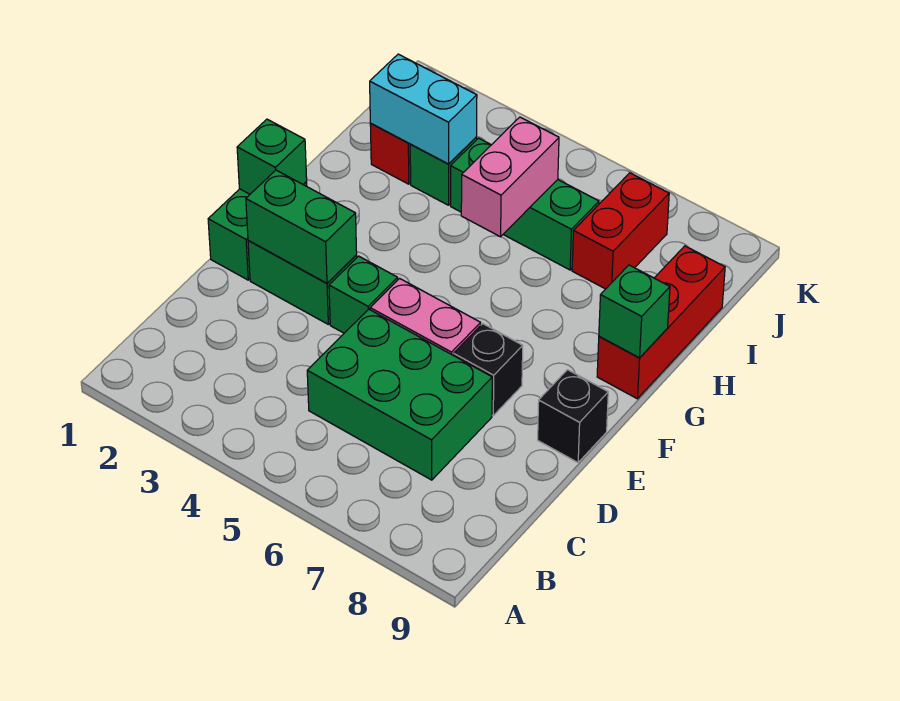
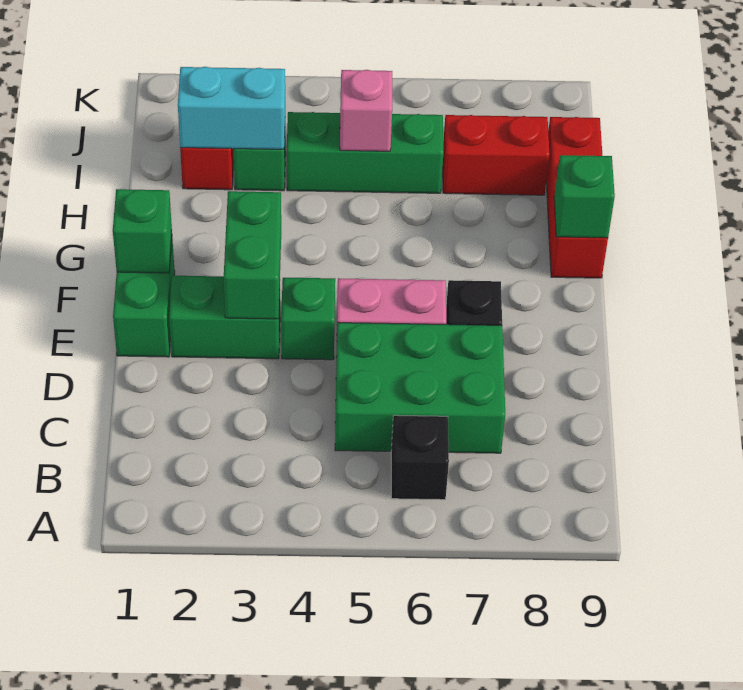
green 1x2 brick [246,170,357,283] -> green 1x2 brick turned to [224,191,281,319]
black 1x1 brick [538,370,608,463] -> black 1x1 brick moved to [391,415,449,500]
pink 1x2 brick [461,117,559,237] -> pink 1x1 brick [340,70,392,151]
red 1x2 brick [572,173,669,289] -> red 1x2 brick turned to [443,115,549,195]

